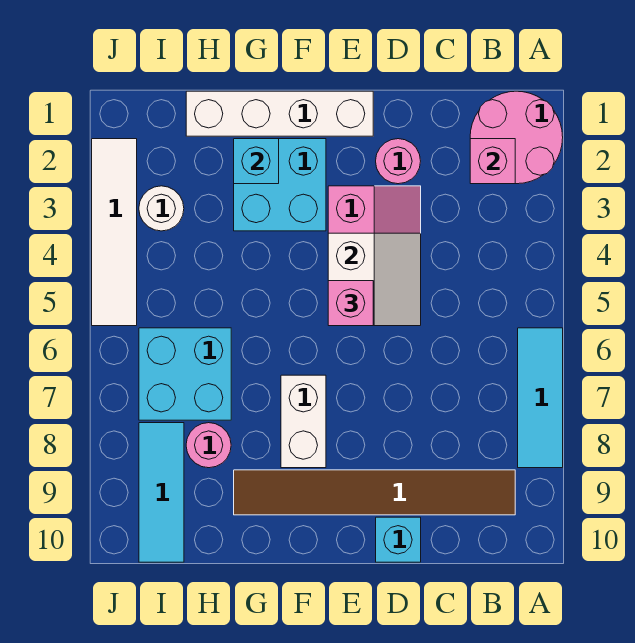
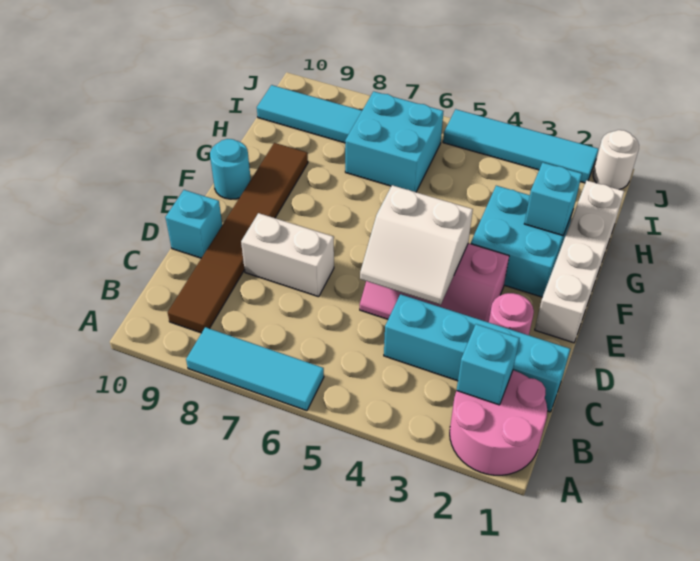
pink 1x1 brick [470,139,515,184] -> cyan 1x1 brick [457,324,520,405]
none -> cyan 1x4 brick [384,294,570,412]
pink 1x1 brick [328,281,373,326] -> none
white 1x2 brick [281,375,326,468] -> white 1x2 brick moved to [241,213,334,297]
none -> cyan 1x1 round brick [210,139,251,199]
pink 1x1 round brick [186,423,231,468] -> none
white 1x1 round brick [139,186,184,231] -> white 1x1 round brick moved to [593,130,639,190]
white 1x4 tile [92,139,137,326] -> cyan 1x4 tile [443,109,598,183]

